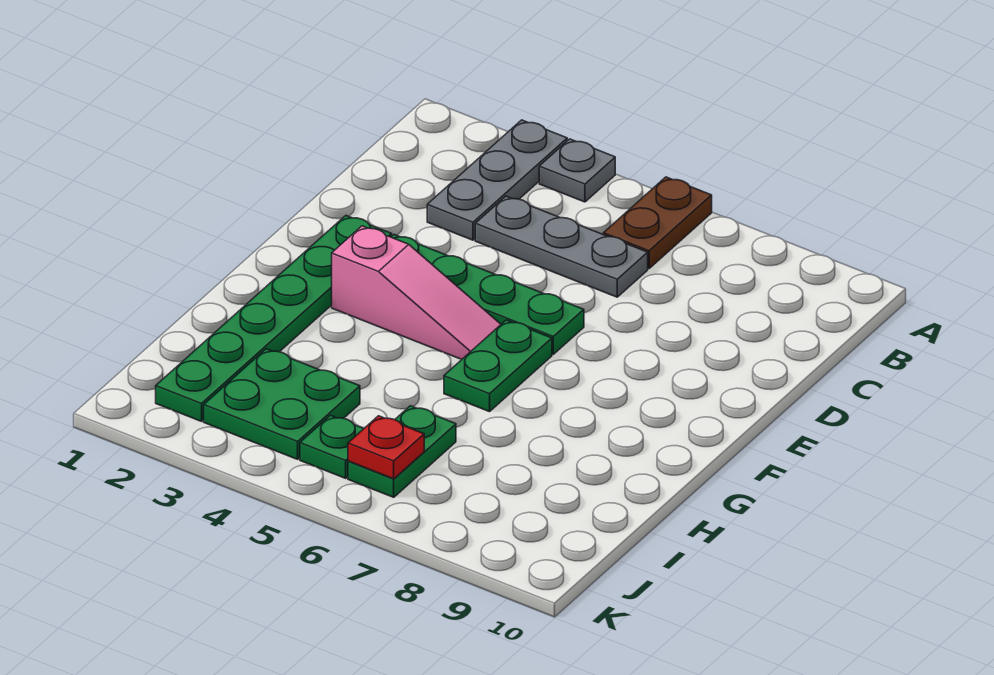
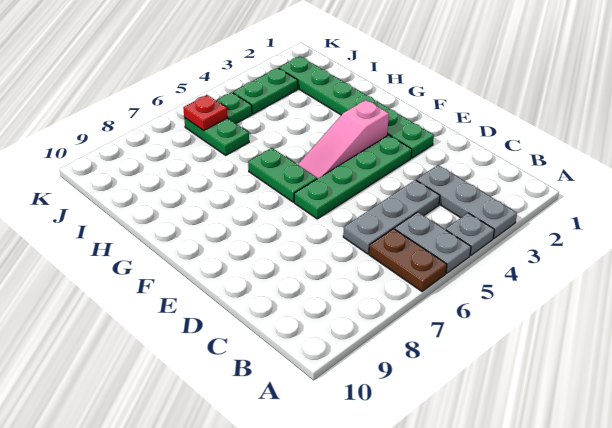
none -> grey 1x2 plate [395,212,471,273]
green 2x2 plate [204,349,360,459] -> green 1x2 plate [233,68,298,114]

